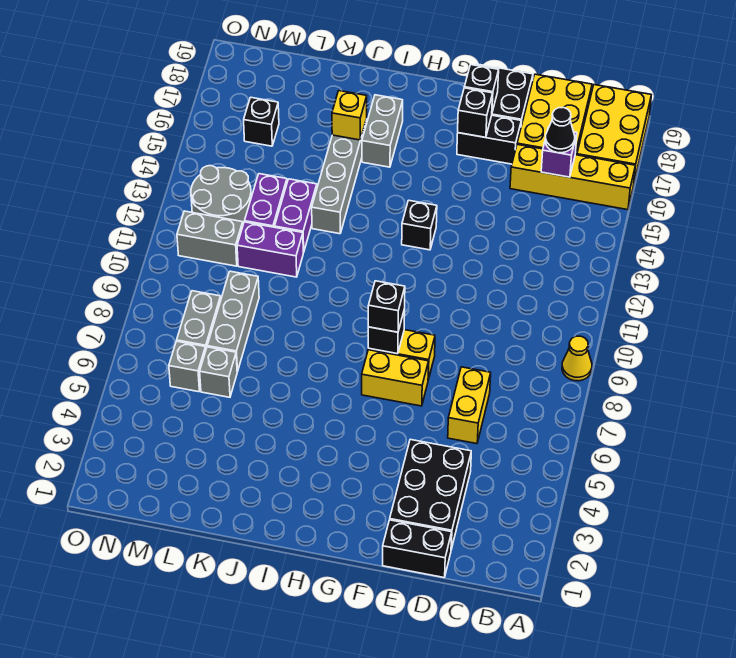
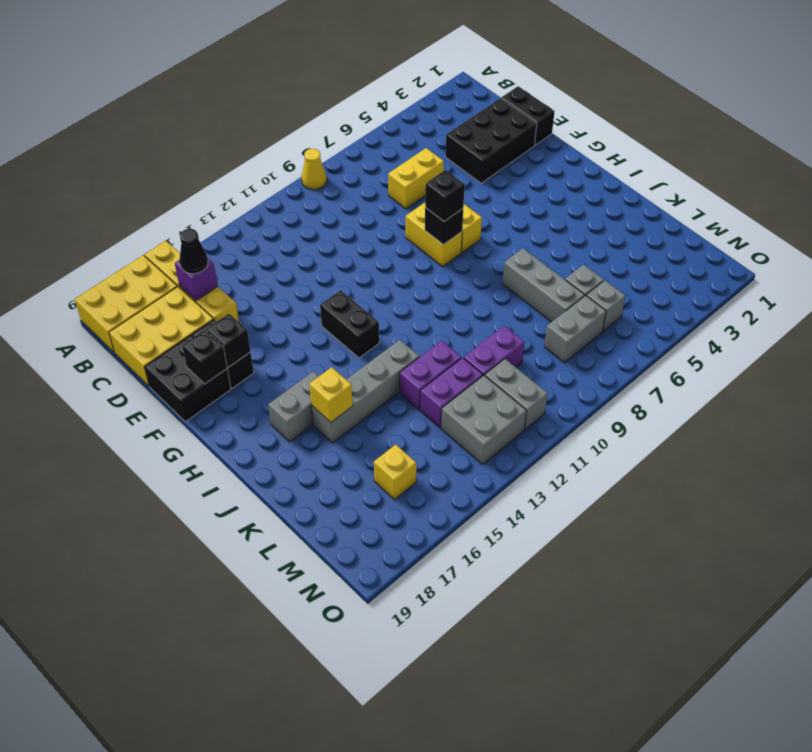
black 1x1 brick [402,200,437,250] -> black 1x2 brick [320,290,379,358]
purple 1x2 brick [237,222,303,277] -> purple 1x2 brick turned to [464,326,525,376]
grey 1x3 brick [207,271,259,372] -> grey 1x3 brick turned to [502,248,584,322]
grey 2x2 round brick [191,166,251,224] -> grey 2x2 brick [441,375,527,464]
black 1x1 brick [244,97,279,146] -> yellow 1x1 brick [374,444,416,500]

